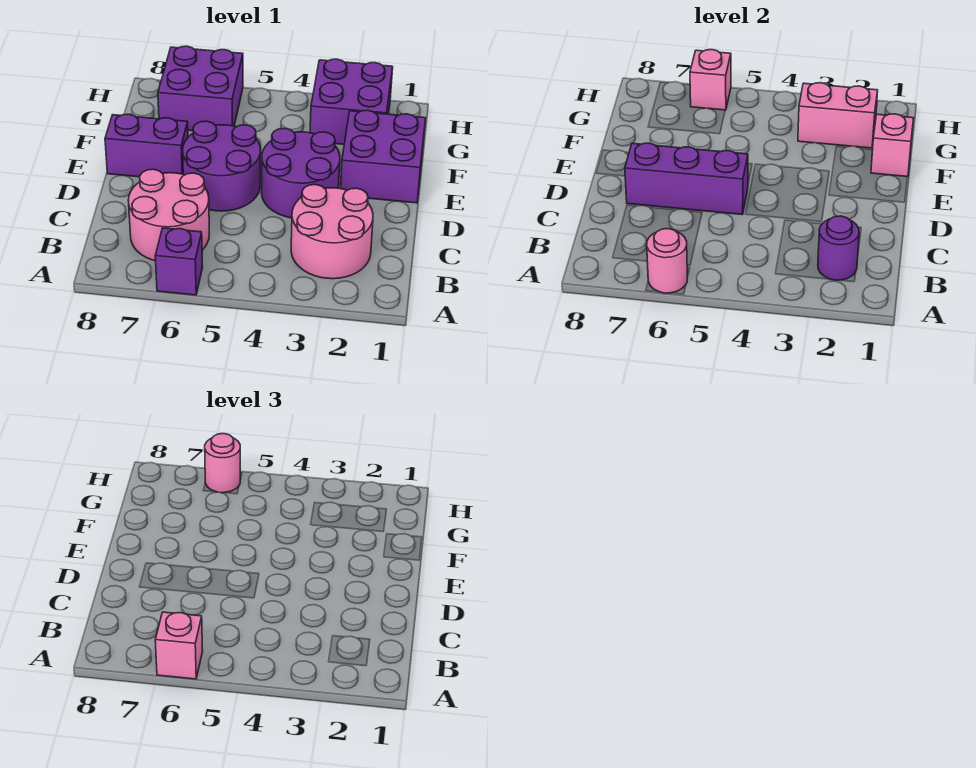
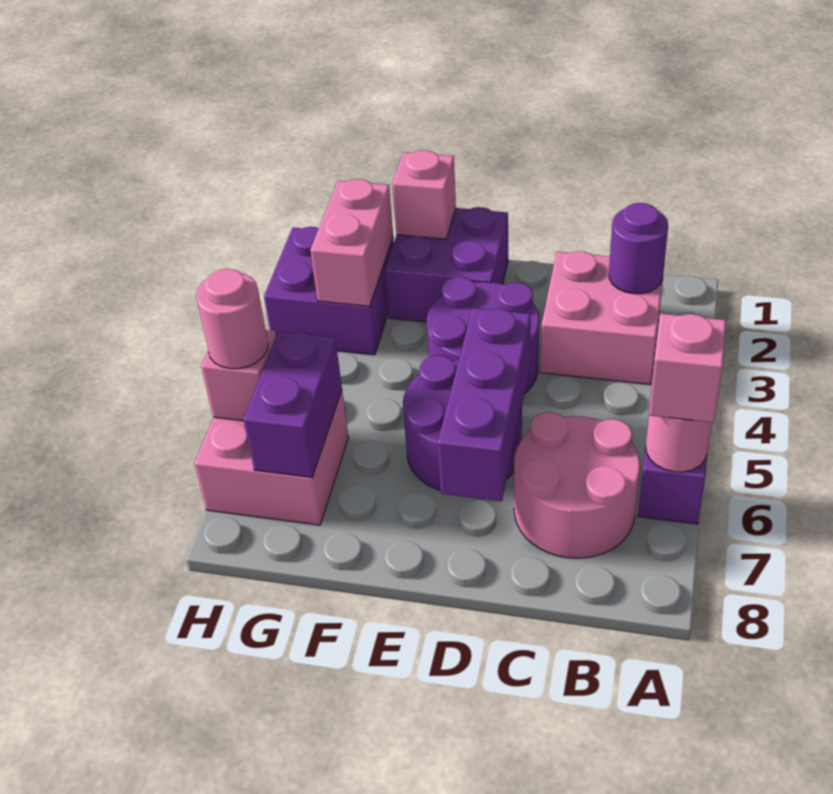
pink 2x2 round brick [291,185,373,279] -> pink 2x2 brick [541,251,665,385]
purple 1x2 brick [105,114,188,177] -> purple 1x2 brick moved to [243,331,342,477]
purple 2x2 brick [158,46,243,131] -> pink 2x2 brick [194,391,348,525]

